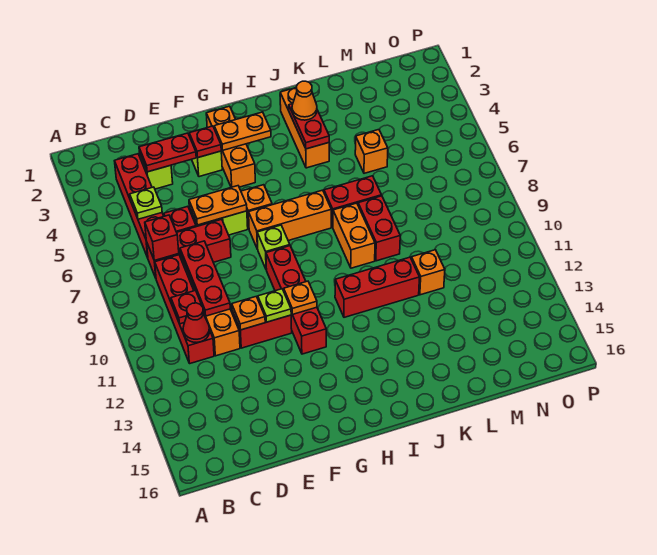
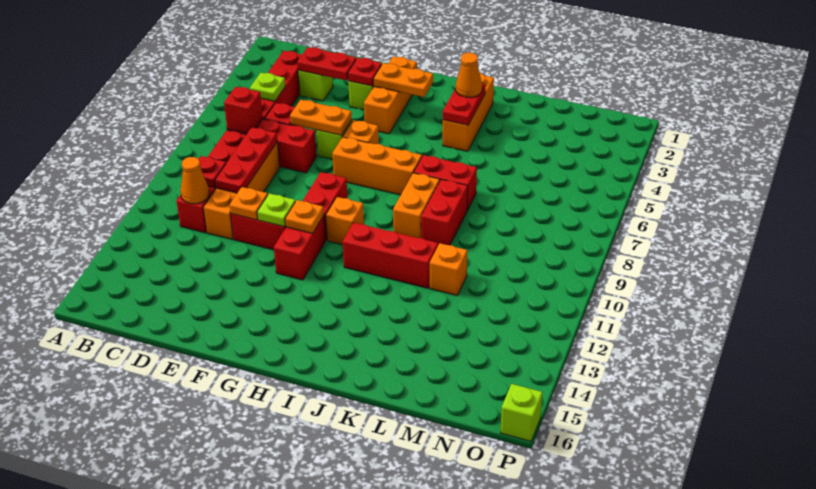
red 1x1 cone [183,303,210,342] -> orange 1x1 cone [181,157,209,204]
lime 1x1 brick [257,225,290,270] -> lime 1x1 brick moved to [501,384,542,441]
orange 1x1 brick [355,130,388,173] -> orange 1x1 brick moved to [326,197,364,245]

